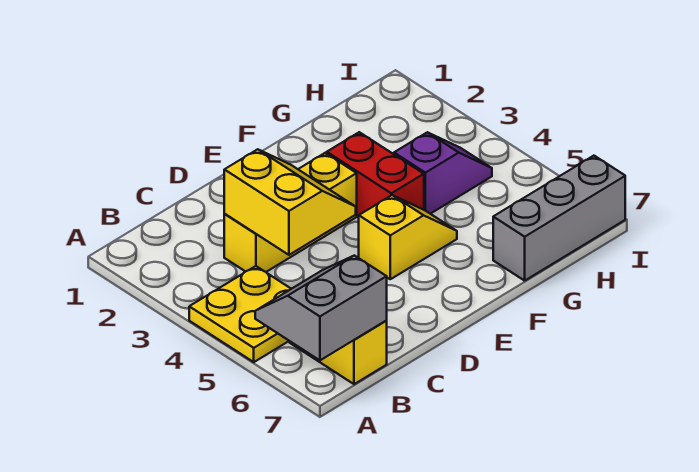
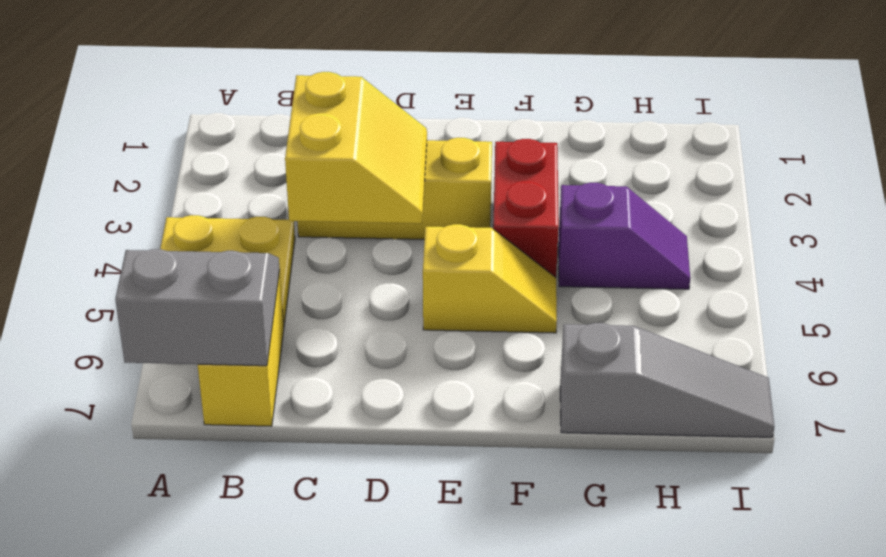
grey 1x3 brick [493,156,625,281] -> grey 1x3 slope [560,323,774,437]

